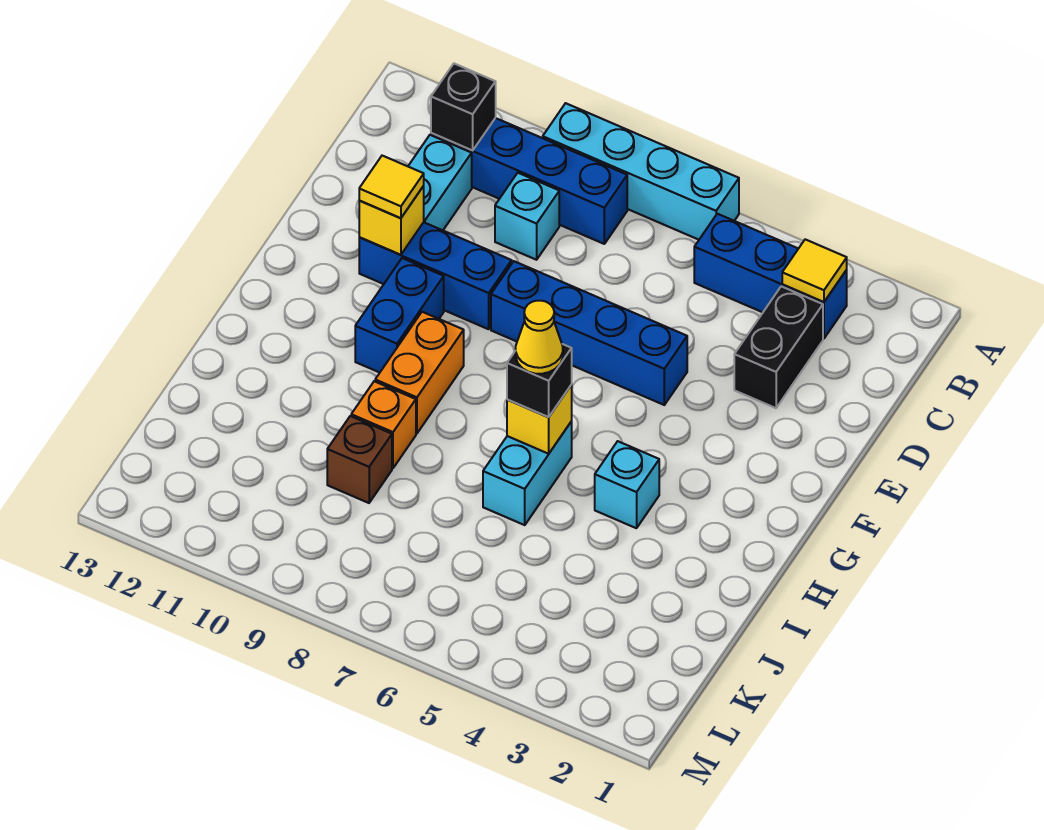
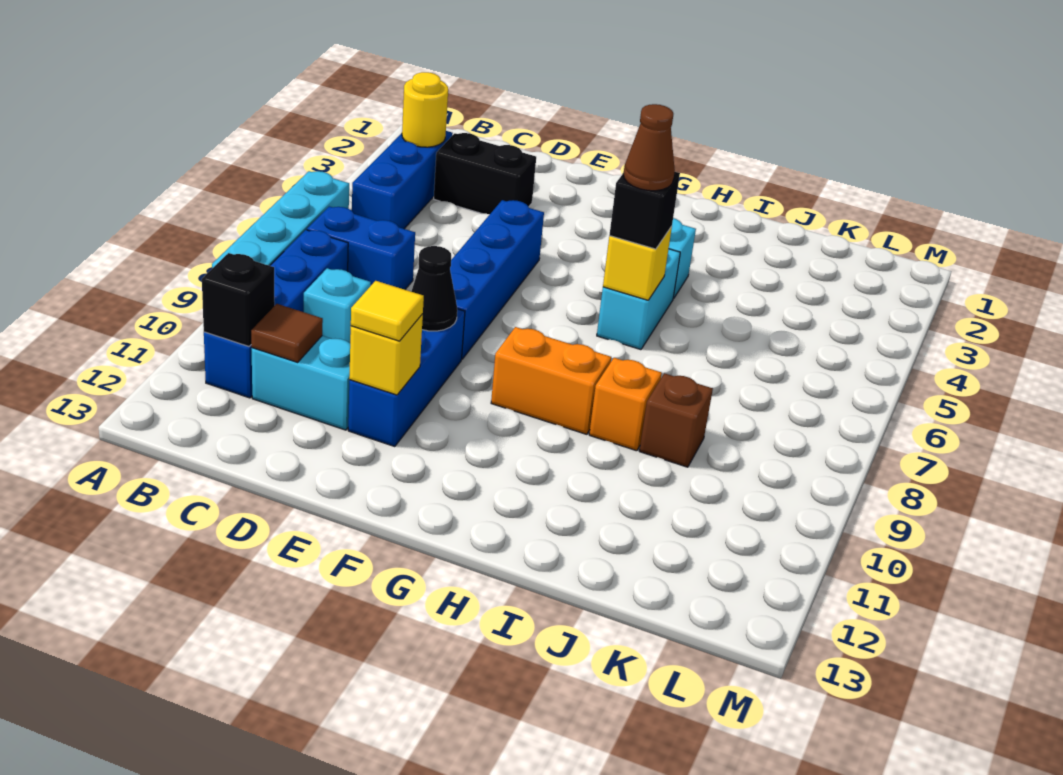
yellow 1x1 tile [782,239,847,302] -> yellow 1x1 round brick [402,72,448,147]
none -> brown 1x1 tile [251,304,323,362]
none -> black 1x1 cone [411,246,457,331]
blue 1x2 brick [355,258,444,373] -> blue 1x2 brick moved to [307,206,415,290]
cyan 1x2 brick [483,422,572,525] -> cyan 1x2 brick turned to [597,249,680,350]
yellow 1x1 cone [516,301,563,374] -> brown 1x1 cone [623,104,675,191]

